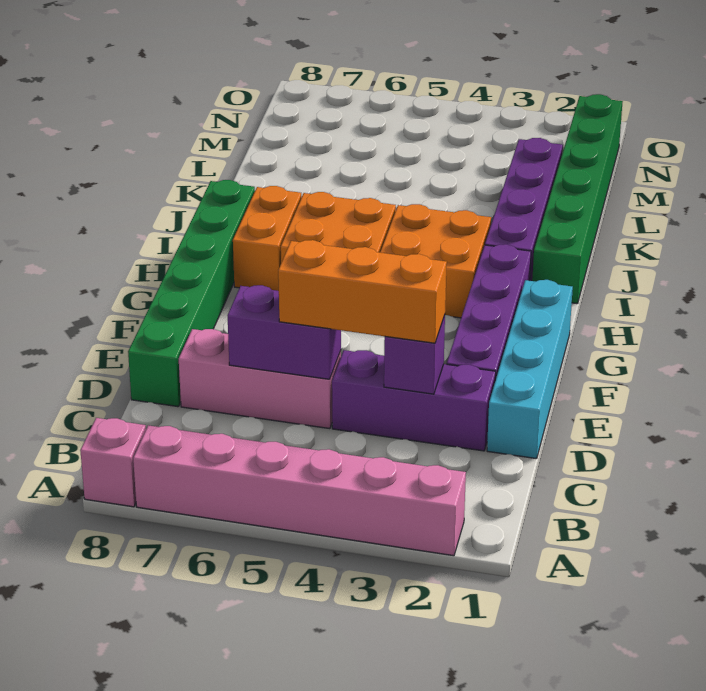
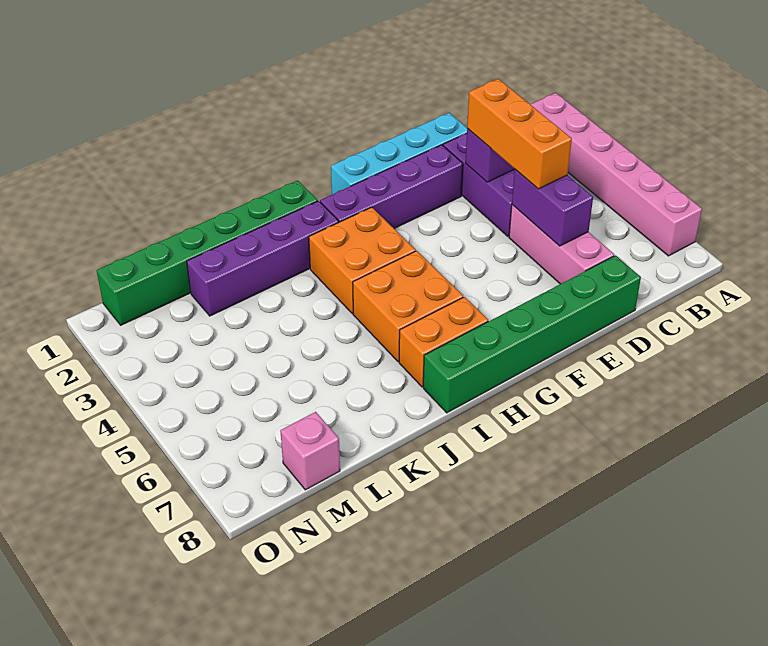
pink 1x1 brick [80,418,146,507] -> pink 1x1 brick moved to [280,412,340,490]

